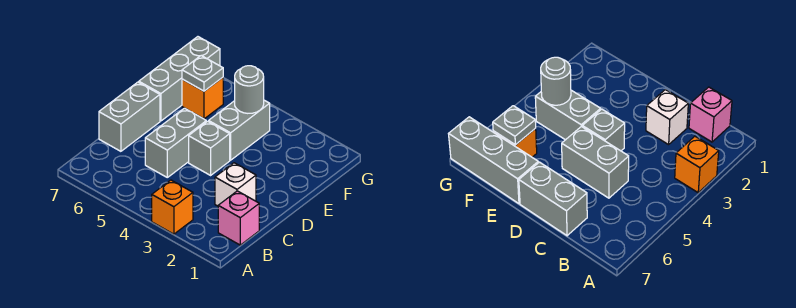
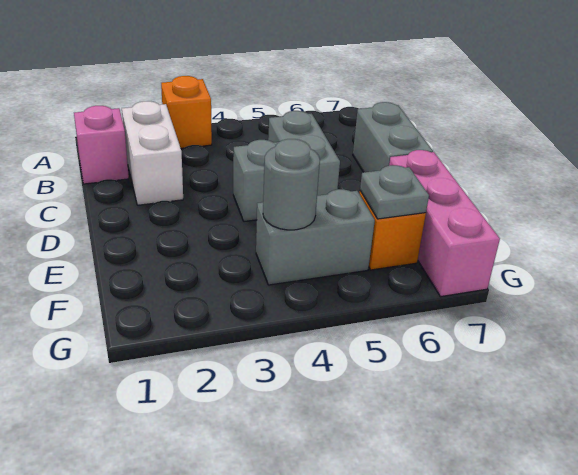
white 1x1 brick [215,163,256,206] -> white 1x2 brick [122,101,183,205]
grey 1x2 brick [209,100,270,160] -> grey 1x2 brick turned to [256,189,375,285]
grey 1x3 brick [139,37,220,121] -> pink 1x3 brick [389,150,500,297]

